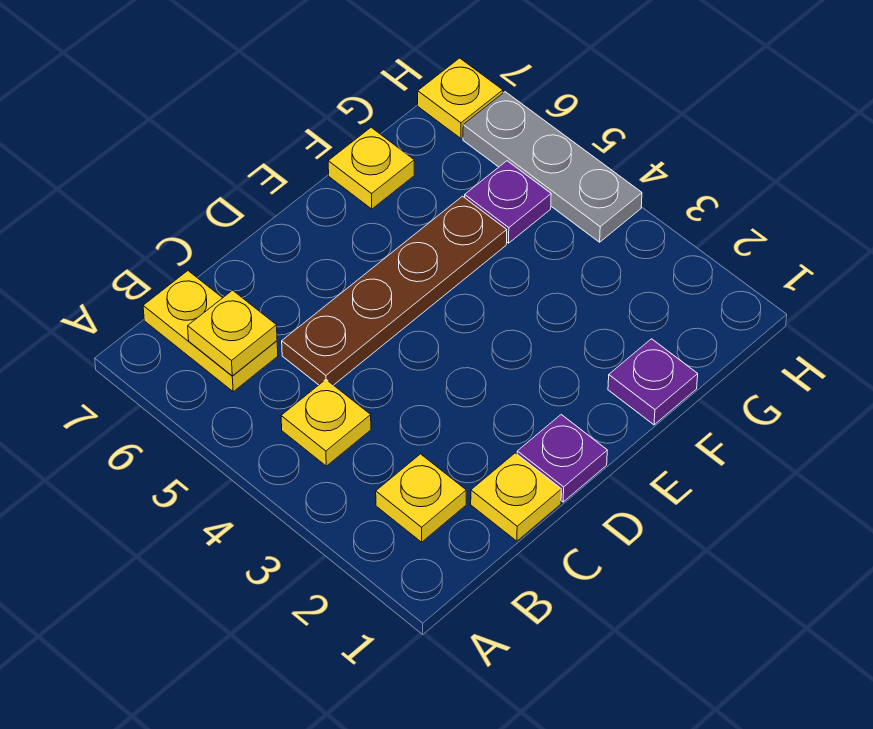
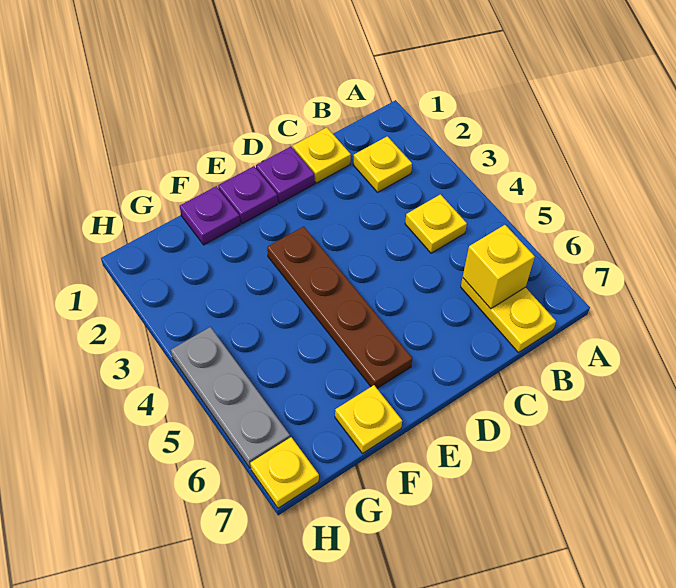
yellow 1x1 plate [188,290,277,376] -> yellow 1x1 brick [463,225,535,309]
brown 1x4 plate [282,196,507,385] -> brown 1x4 plate turned to [267,226,412,388]
purple 1x1 plate [465,161,551,243] -> purple 1x1 plate moved to [218,166,278,224]

